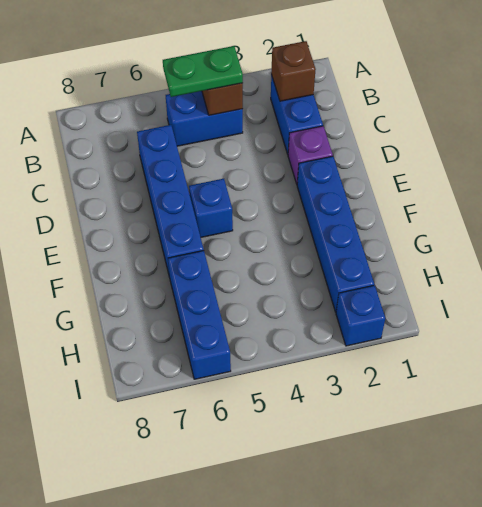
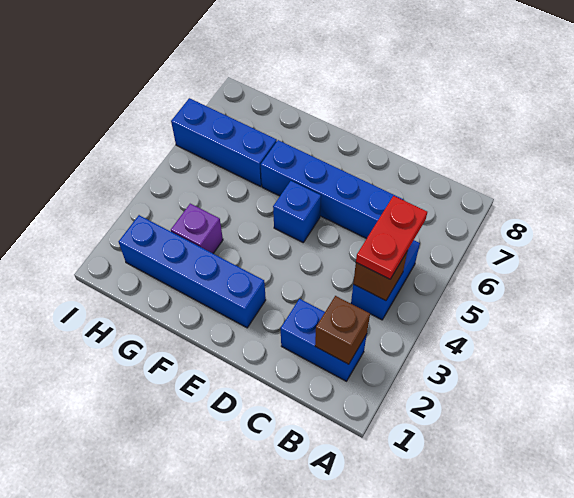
green 1x2 plate [163,46,243,97] -> red 1x2 plate [356,196,427,279]
purple 1x1 brick [288,126,333,184] -> purple 1x1 brick moved to [171,204,223,253]
blue 1x1 brick [336,285,385,346] -> none

